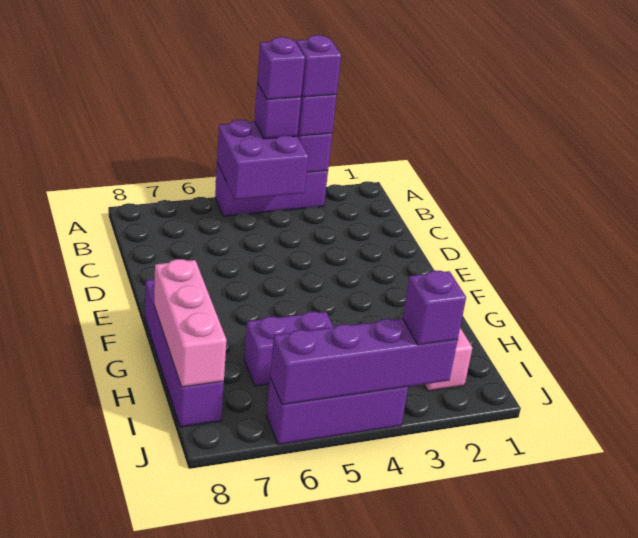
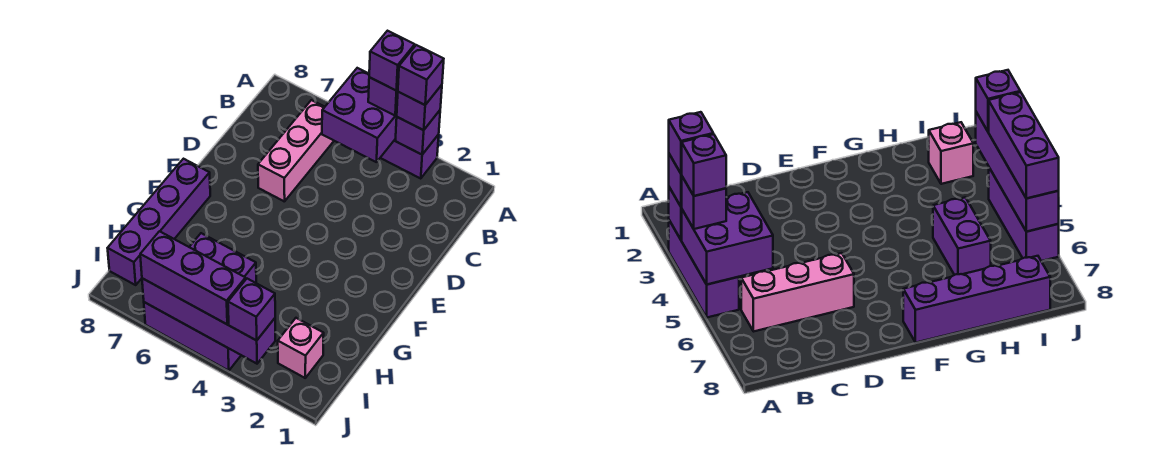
pink 1x3 brick [154,259,226,387] -> pink 1x3 brick moved to [258,100,334,202]
none -> purple 1x3 brick [140,231,246,324]

